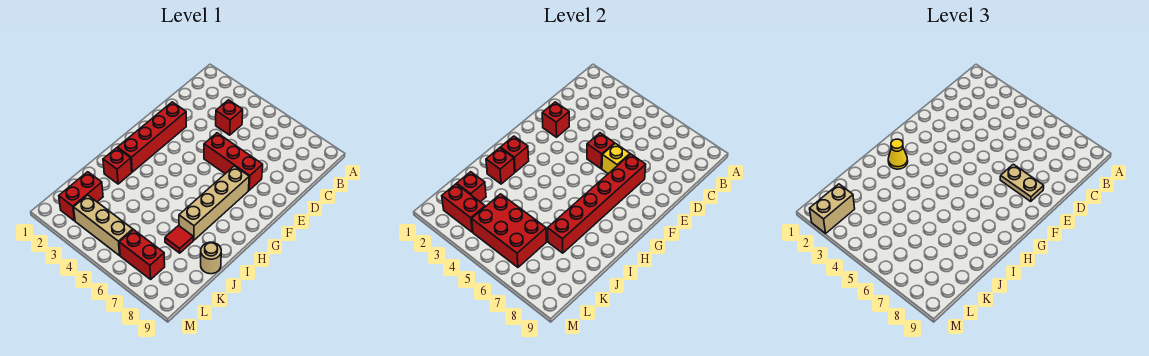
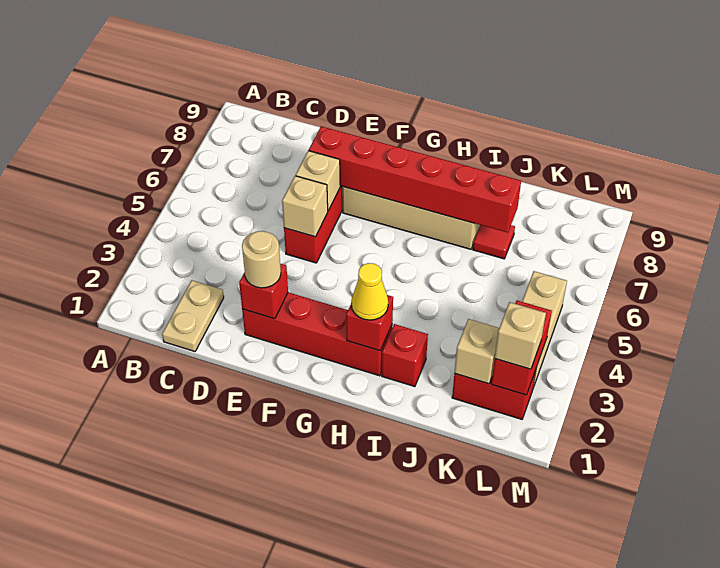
red 1x1 brick [216,100,243,135] -> none
red 1x1 brick [587,133,615,169] -> tan 1x1 brick [282,176,328,237]
yellow 1x1 brick [602,143,630,174] -> tan 1x1 brick [296,151,340,211]
tan 1x2 plate [1000,164,1044,201] -> tan 1x2 plate moved to [162,280,224,352]
red 1x1 brick [486,148,515,184] -> none
tan 1x1 round brick [201,242,221,274] -> tan 1x1 round brick moved to [242,231,281,288]
red 1x1 brick [457,172,486,202] -> tan 1x1 brick [455,319,499,384]
red 2x3 brick [472,194,547,267] -> none
tan 1x2 brick [810,184,855,233] -> tan 1x1 brick [495,302,546,369]
red 1x2 brick [119,230,165,279] -> none

